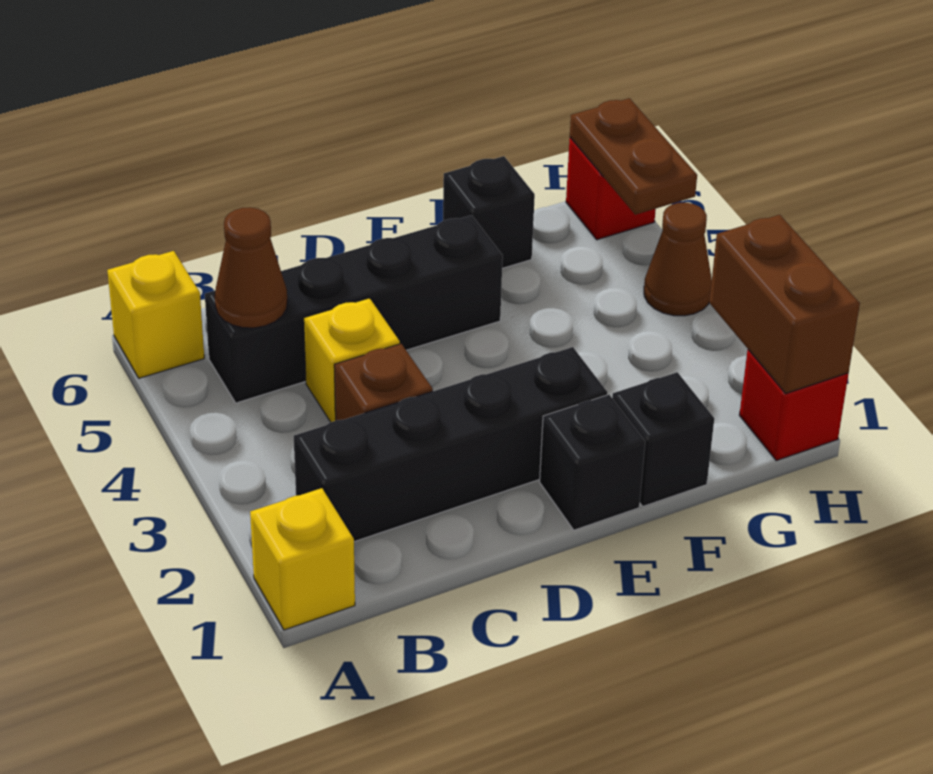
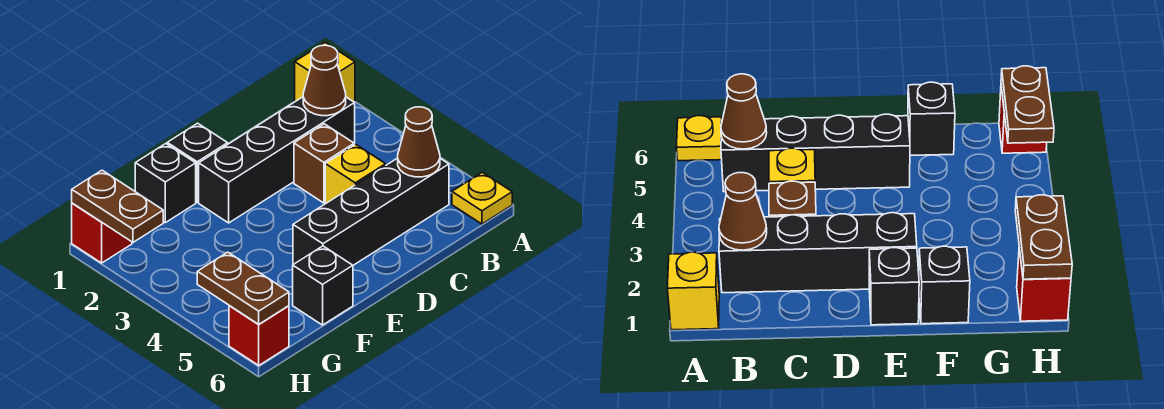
yellow 1x1 brick [107,251,204,378] -> yellow 1x1 plate [452,172,512,224]
brown 1x2 brick [709,215,860,393] -> brown 1x2 plate [72,170,163,242]
brown 1x1 cone [644,202,712,316] -> brown 1x1 cone moved to [303,45,346,116]

